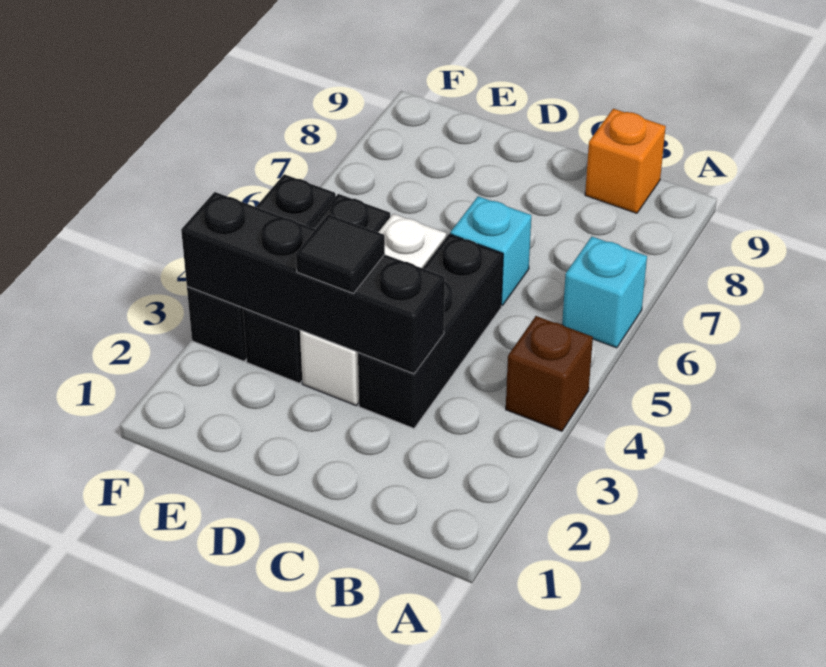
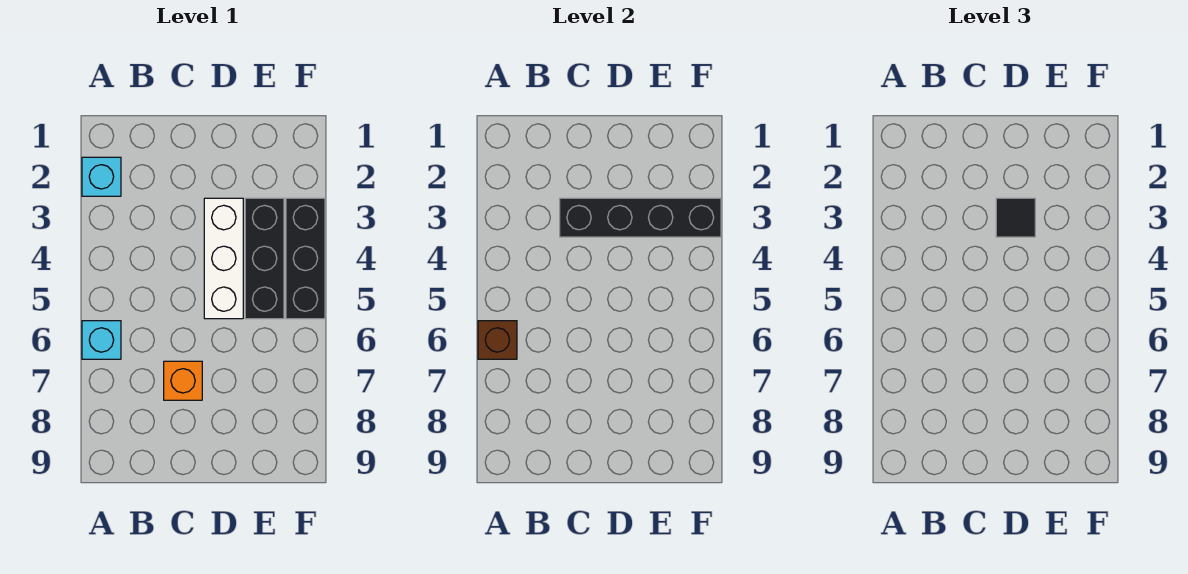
brown 1x1 brick [506,316,593,431] -> brown 1x1 brick moved to [478,321,517,359]
orange 1x1 brick [585,109,666,213] -> orange 1x1 brick moved to [164,361,202,400]
black 1x3 brick [358,234,503,428] -> none
cyan 1x1 brick [450,196,531,306] -> cyan 1x1 brick moved to [82,157,121,196]

